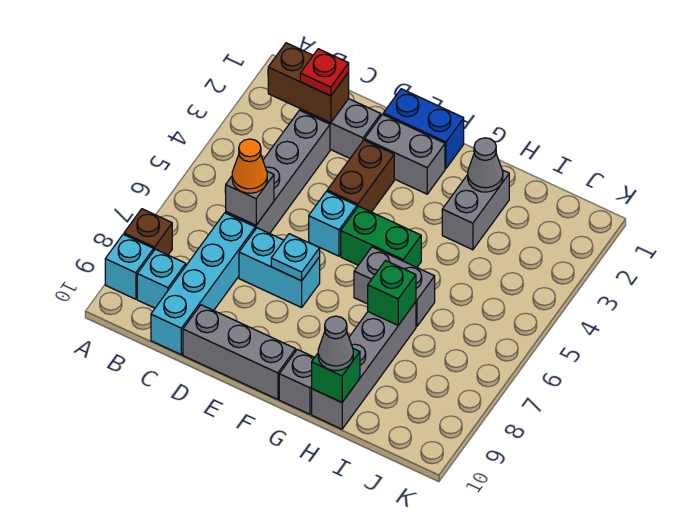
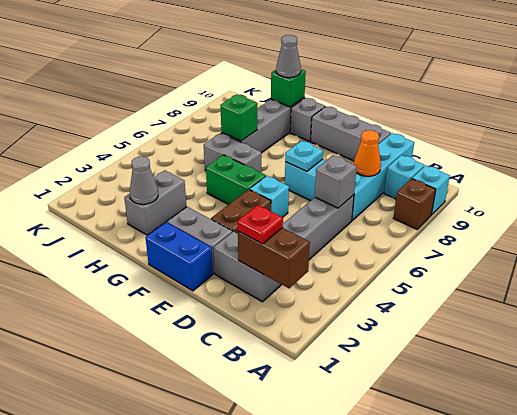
orange 1x1 cone [232,139,267,193] -> orange 1x1 cone moved to [354,130,381,176]

